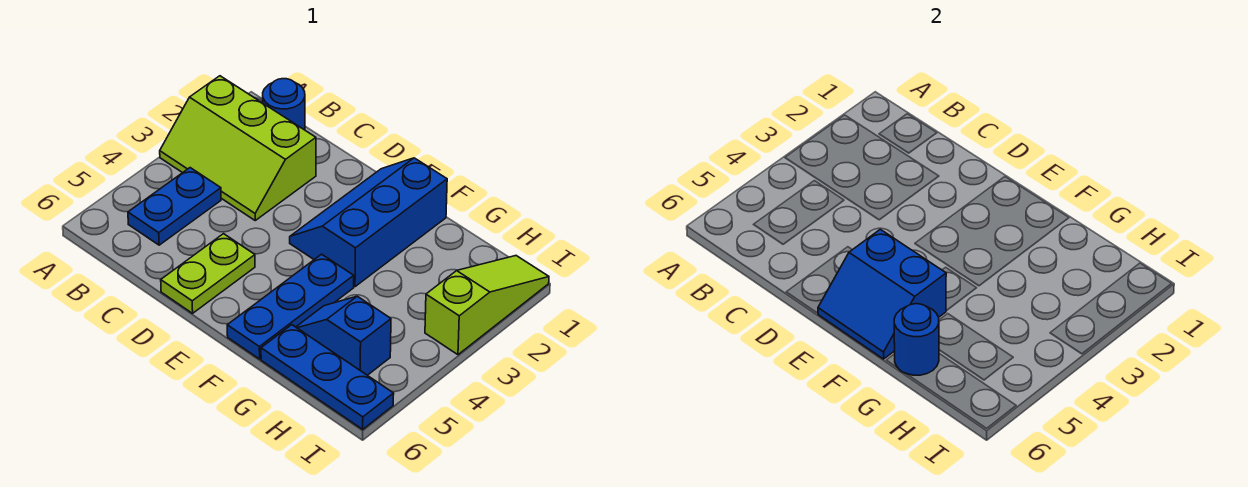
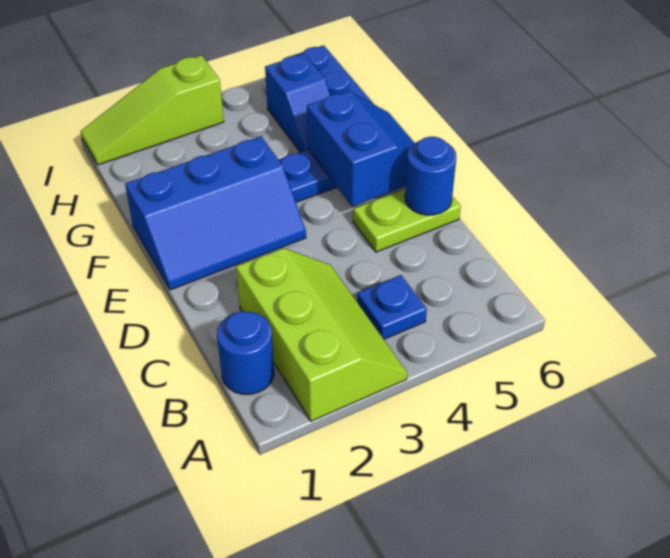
blue 1x2 plate [128,168,221,245] -> blue 1x1 plate [357,275,427,339]
blue 1x1 round brick [894,304,939,375] -> blue 1x1 round brick moved to [405,137,456,215]

